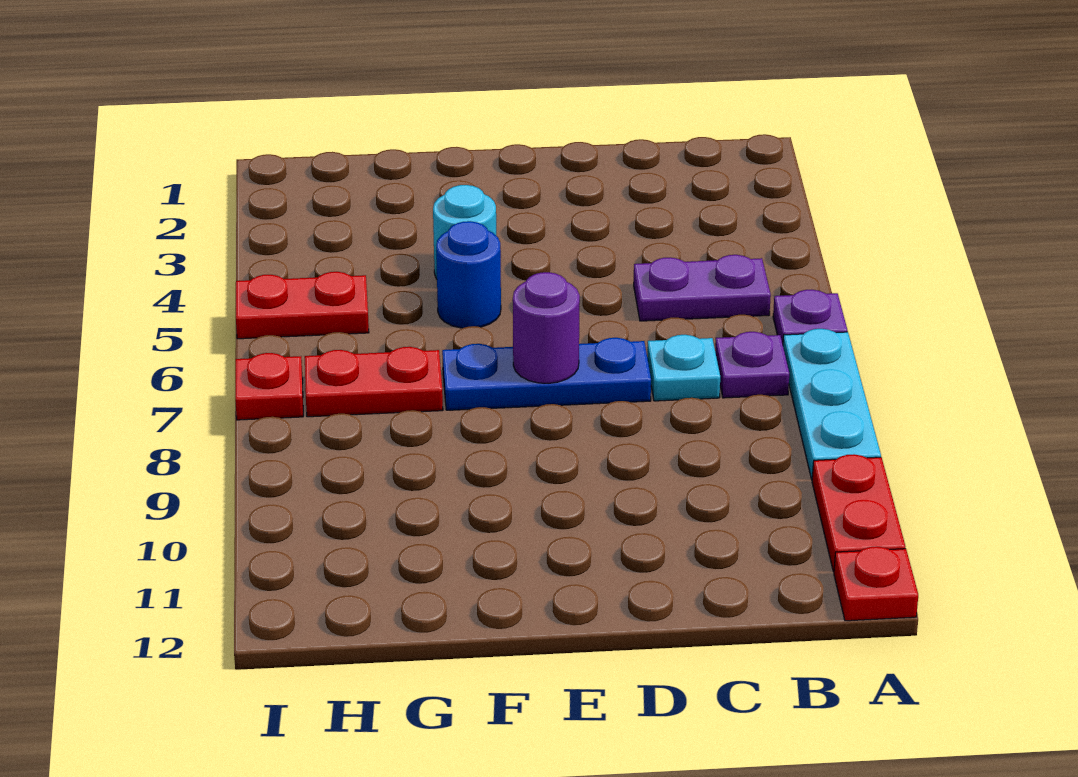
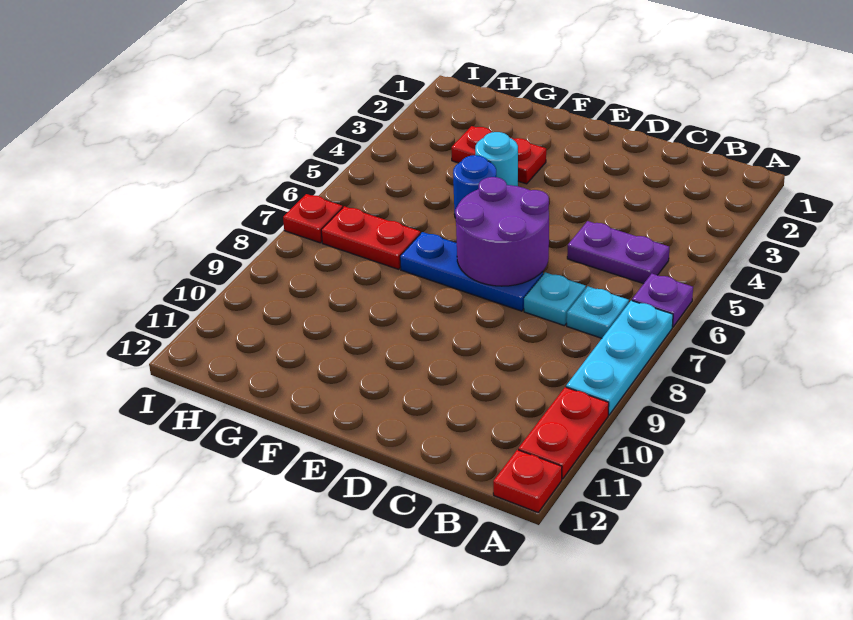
purple 1x1 plate [715,332,789,398] -> cyan 1x1 plate [567,286,629,338]
purple 1x1 round brick [513,272,580,383] -> purple 2x2 round brick [455,177,549,286]
red 1x2 plate [236,272,369,339] -> red 1x2 plate moved to [451,126,546,184]

